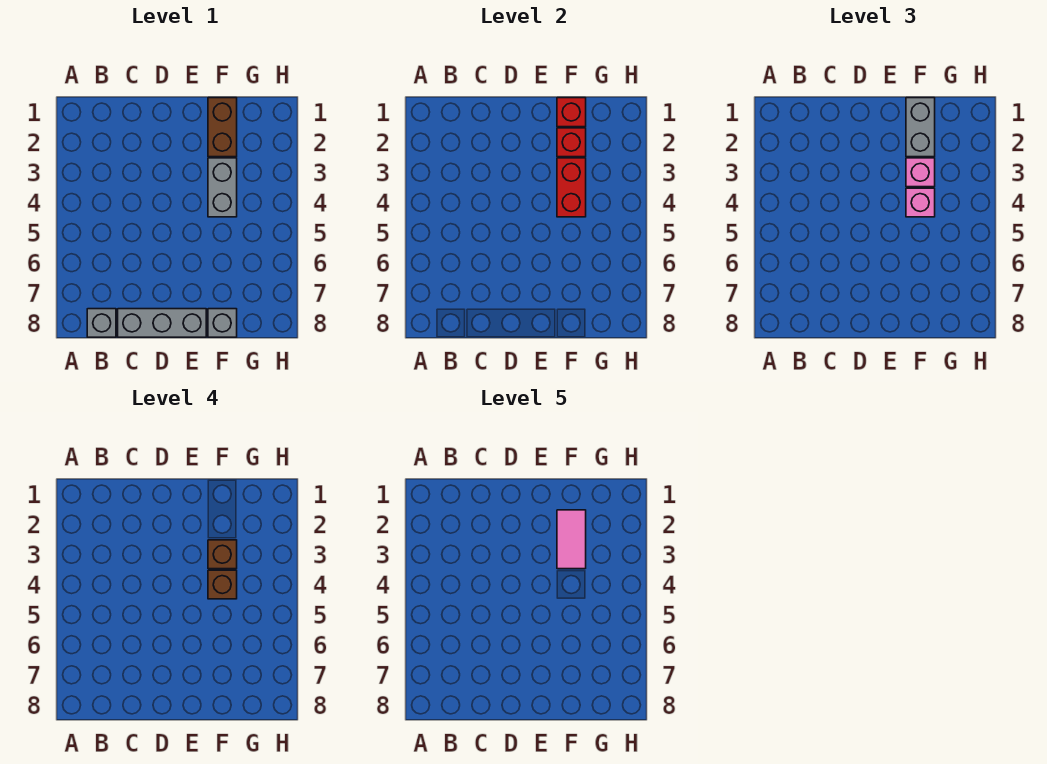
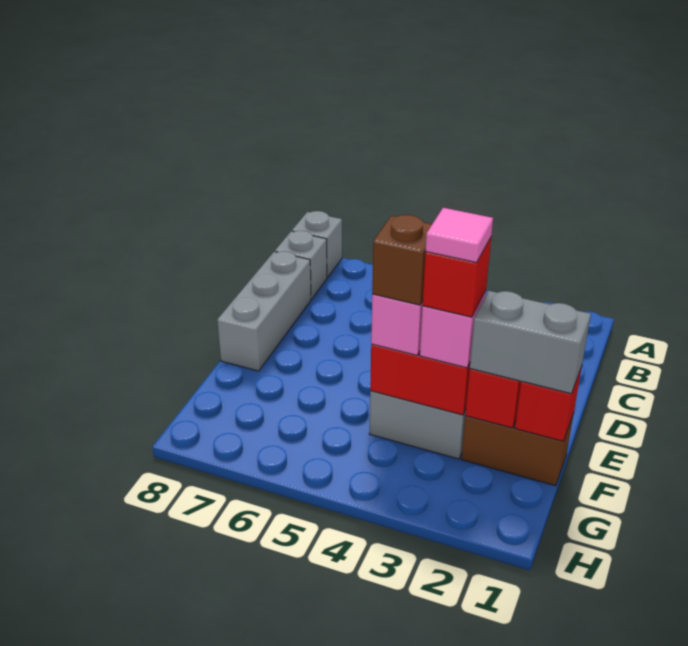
pink 1x2 tile [557,510,586,569] -> pink 1x1 tile [425,208,493,263]
brown 1x1 brick [208,540,237,569] -> red 1x1 brick [423,238,491,317]
grey 1x1 brick [208,309,237,337] -> grey 1x1 brick moved to [292,211,342,278]

